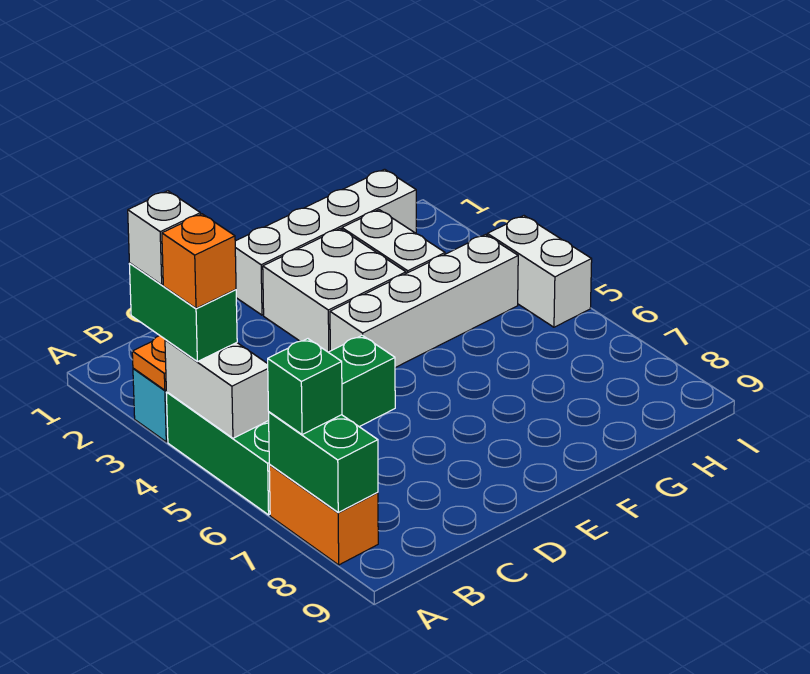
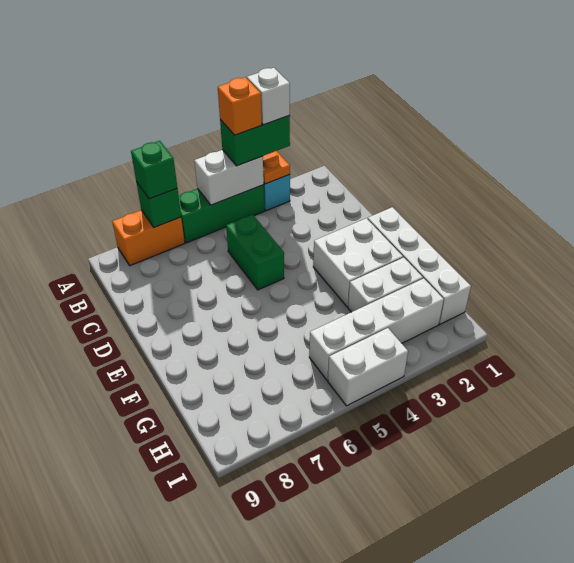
green 1x2 brick [269,412,378,512] -> green 1x1 brick [136,182,181,227]
white 1x4 brick [330,235,518,368] -> white 1x4 brick turned to [309,278,444,380]

